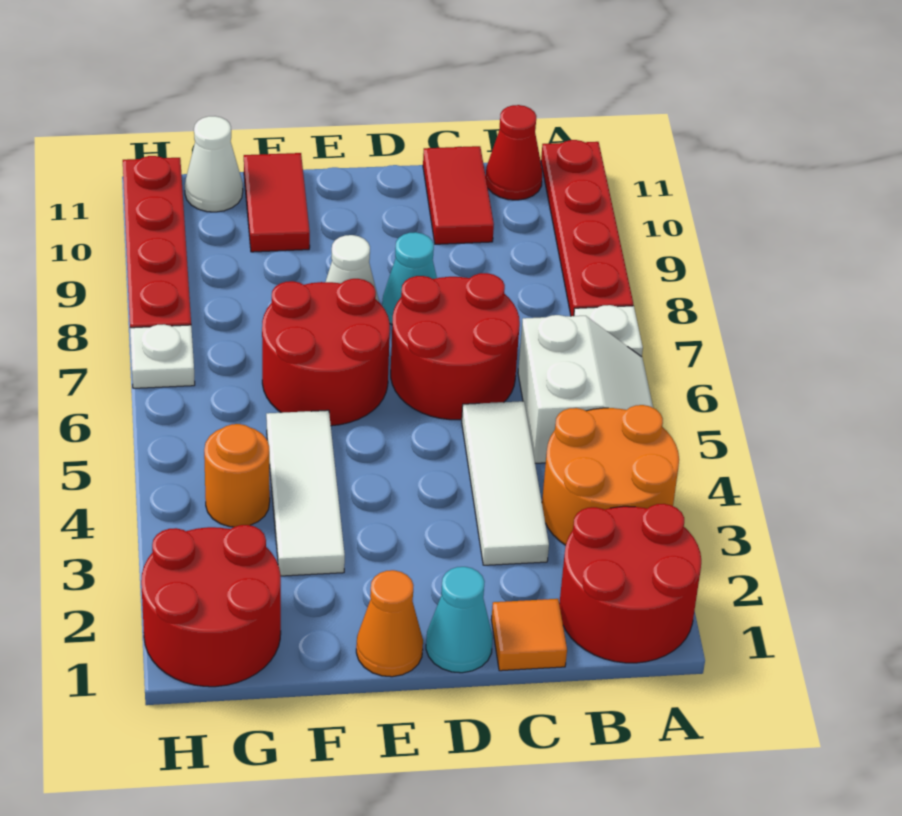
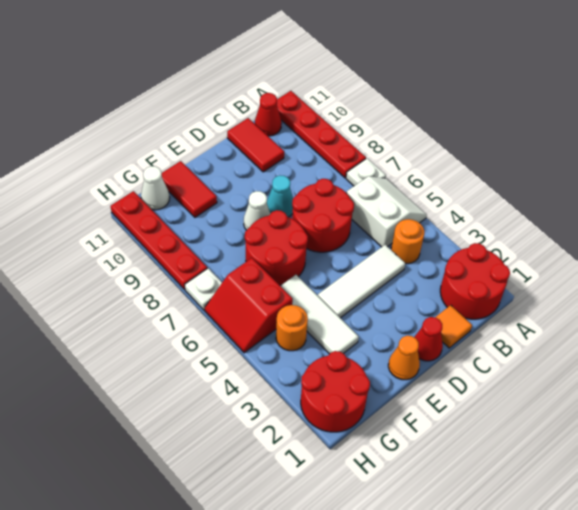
orange 2x2 round brick [542,405,679,545] -> orange 1x1 round brick [391,219,424,264]
white 1x3 tile [462,401,549,565] -> white 1x3 tile turned to [318,245,405,318]
cyan 1x1 cone [426,567,493,673] -> red 1x1 cone [414,317,443,361]
none -> red 2x2 slope [205,258,293,353]

